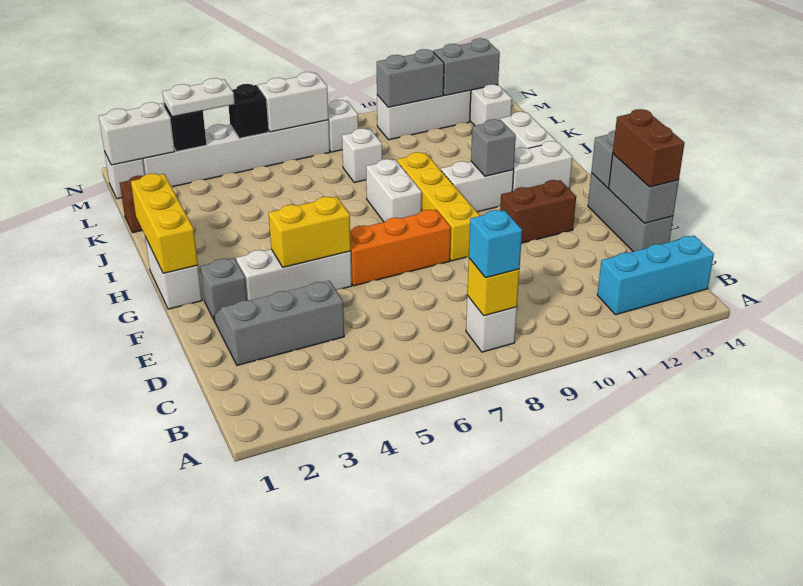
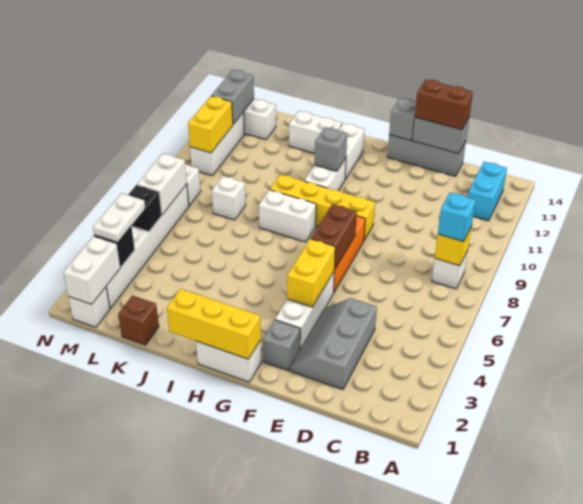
cyan 1x3 brick [597,236,714,315] -> cyan 1x2 brick [468,162,507,221]
brown 1x2 brick [500,180,576,243] -> brown 1x2 brick moved to [311,204,357,269]
grey 1x2 brick [377,49,444,107] -> yellow 1x2 brick [188,96,233,153]

